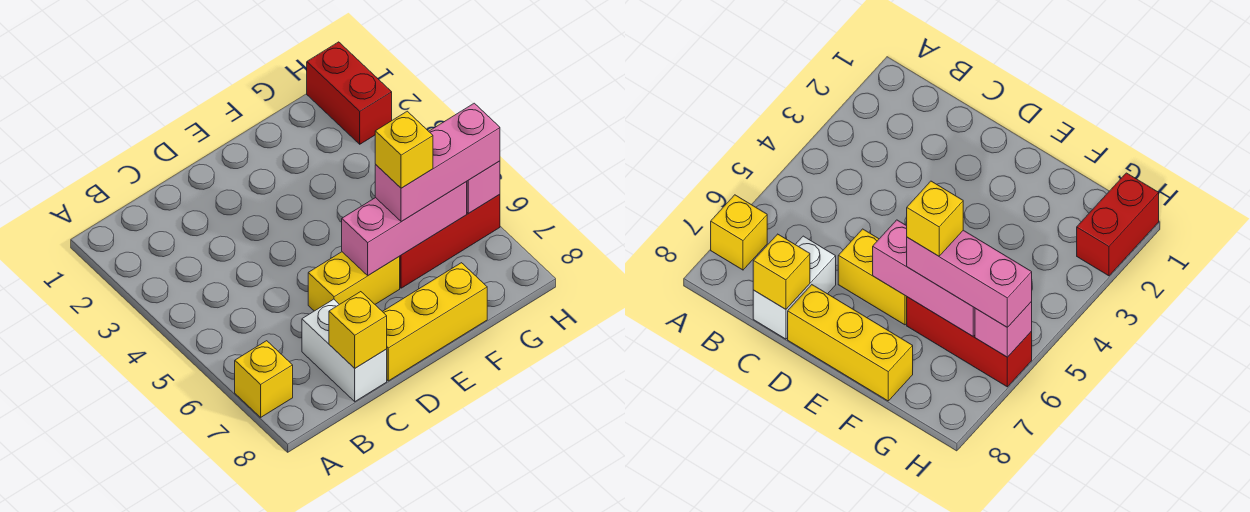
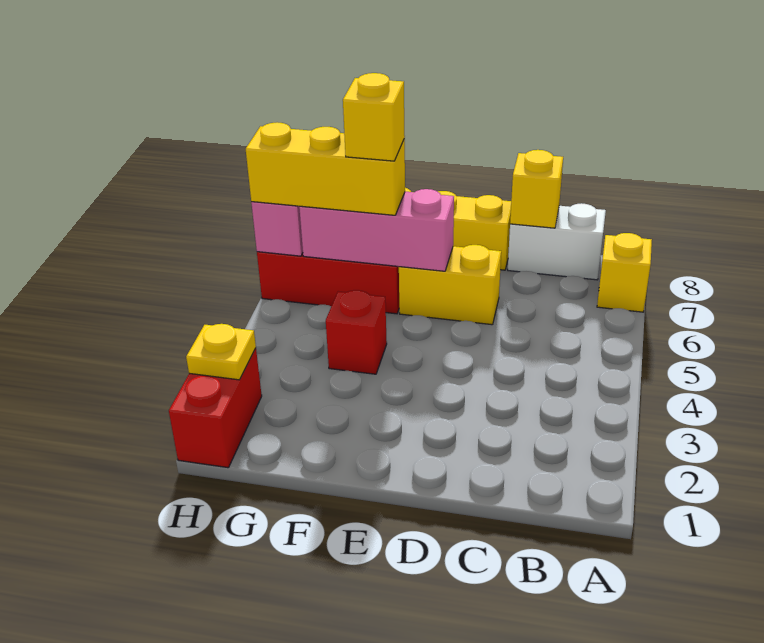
white 1x2 brick [302,299,387,402] -> white 1x2 brick turned to [508,203,606,280]
none -> red 1x1 brick [326,290,387,374]
pink 1x3 brick [375,103,500,222] -> yellow 1x3 brick [246,122,405,215]
none -> yellow 1x1 plate [186,324,256,380]

